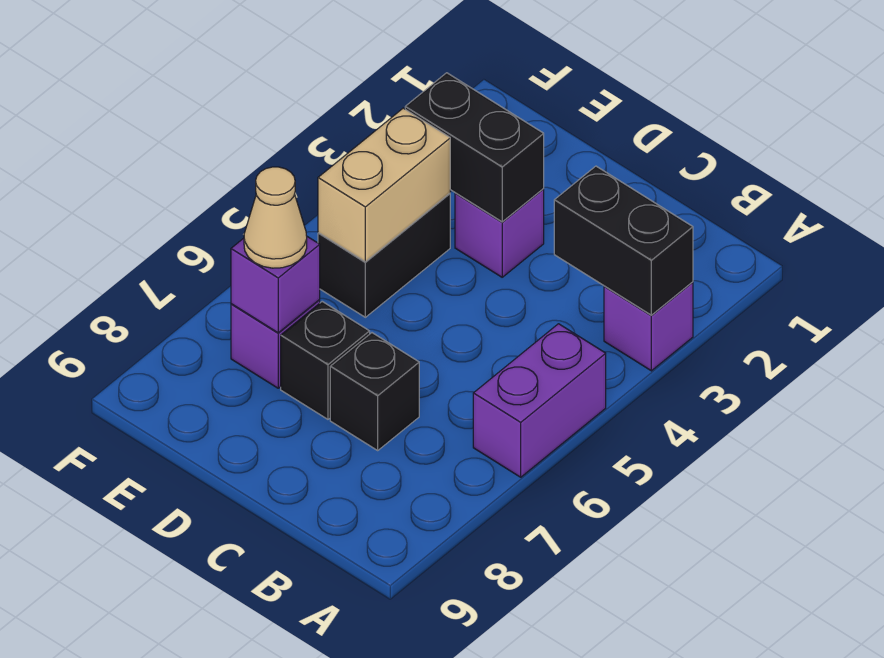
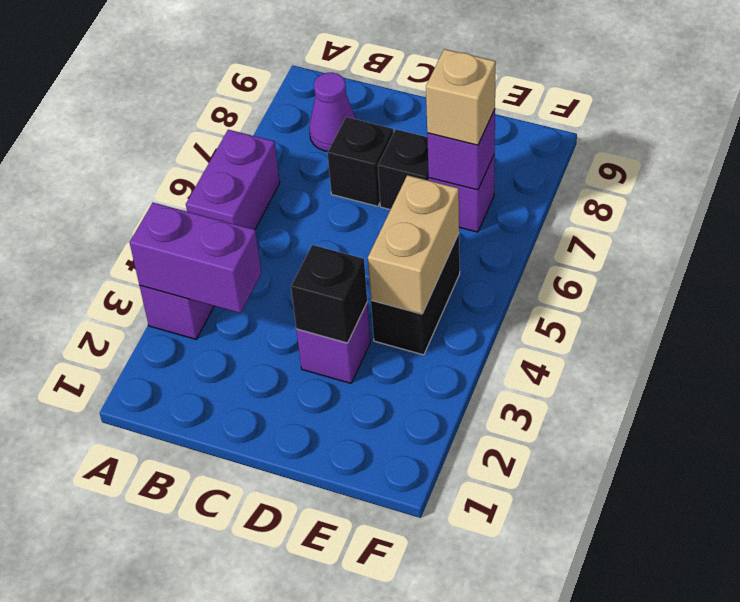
black 1x2 brick [554,166,693,315] -> purple 1x2 brick [130,203,262,313]
none -> purple 1x1 cone [309,73,356,151]
black 1x2 brick [405,73,544,222] -> black 1x1 brick [291,245,367,343]
tan 1x1 cone [244,167,307,268] -> tan 1x1 brick [426,49,496,145]

